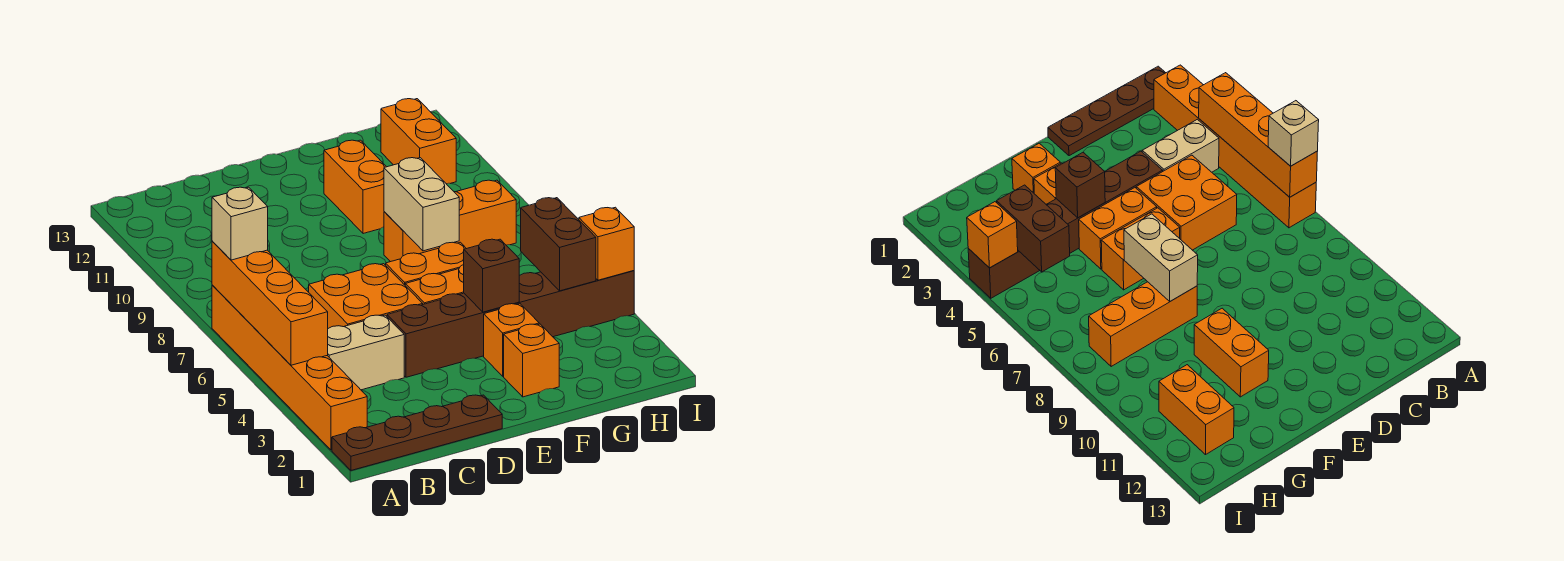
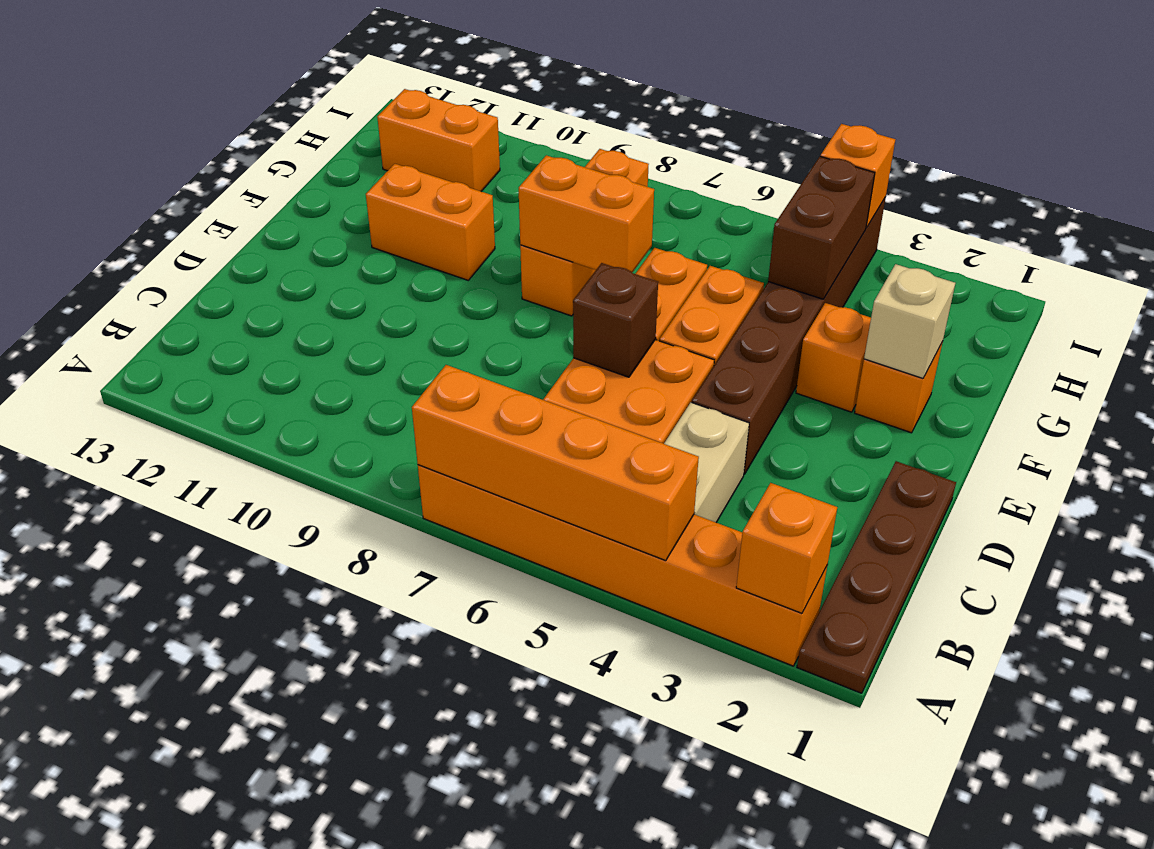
none -> orange 1x1 brick [736,483,837,613]
tan 1x1 brick [212,187,268,260] -> tan 1x1 brick moved to [864,264,955,378]
brown 1x1 brick [464,239,519,312] -> brown 1x1 brick moved to [573,263,658,377]
tan 1x2 brick [384,158,459,251] -> orange 1x2 brick [519,155,654,272]
brown 1x2 brick [521,198,596,291] -> brown 1x2 brick turned to [768,156,875,299]

